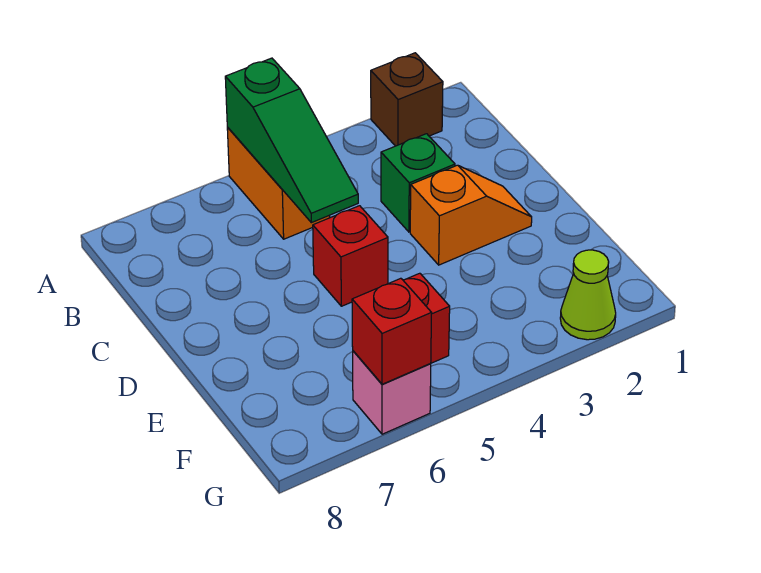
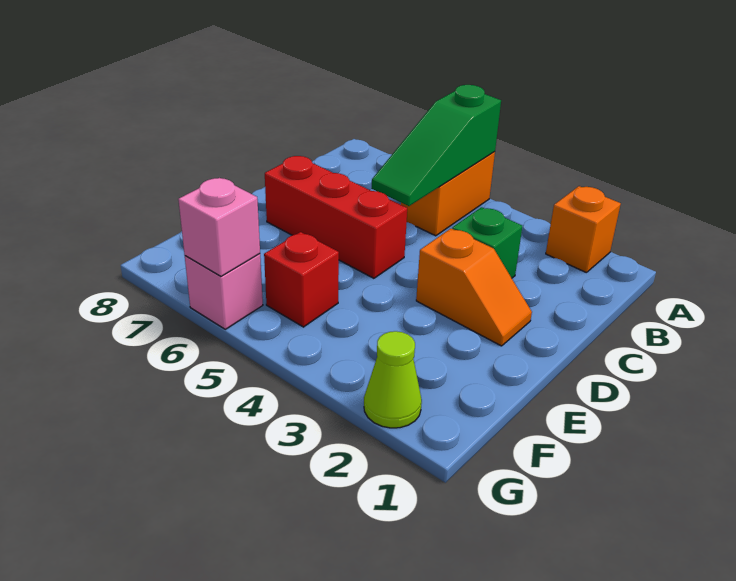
brown 1x1 brick [371,53,443,146] -> orange 1x1 brick [546,186,621,273]
red 1x1 brick [313,206,388,306] -> red 1x3 brick [265,156,407,278]
red 1x1 brick [352,278,432,384] -> pink 1x1 brick [178,178,260,276]

